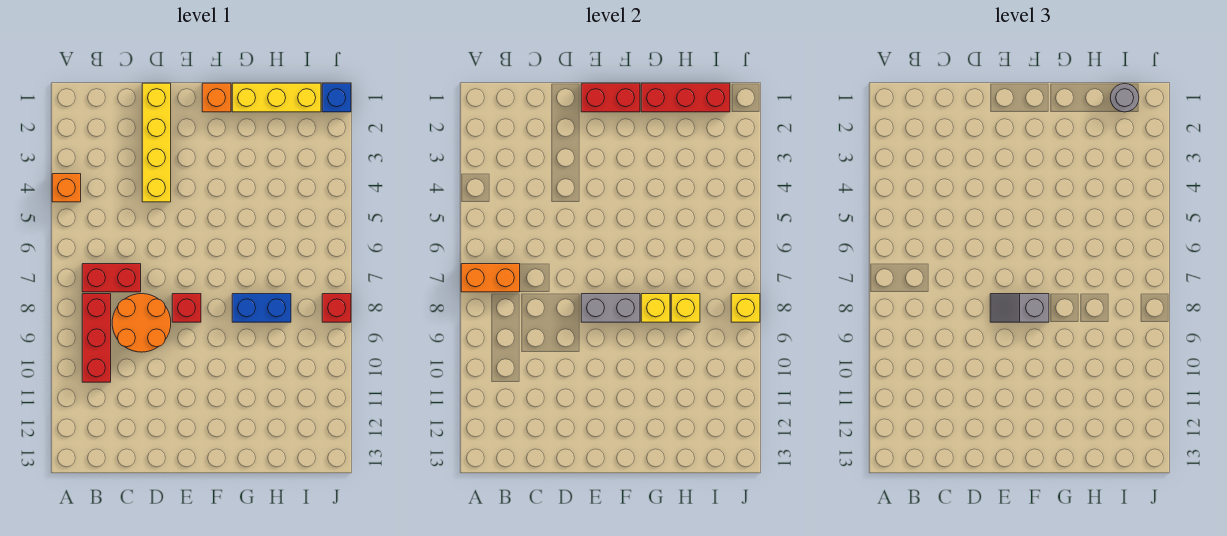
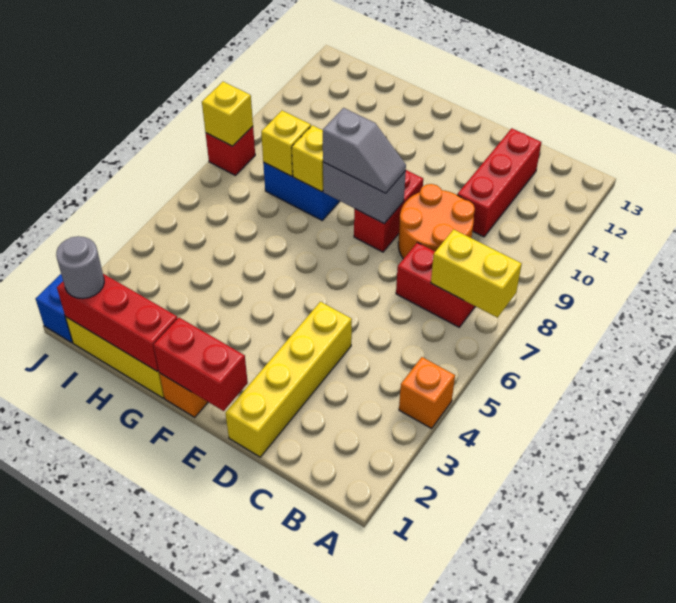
orange 1x2 brick [461,264,520,292] -> yellow 1x2 brick [431,229,522,318]
red 1x3 brick [82,294,111,382] -> red 1x3 brick moved to [457,128,541,237]
red 1x1 brick [172,294,201,322] -> red 1x2 brick [354,170,423,252]

